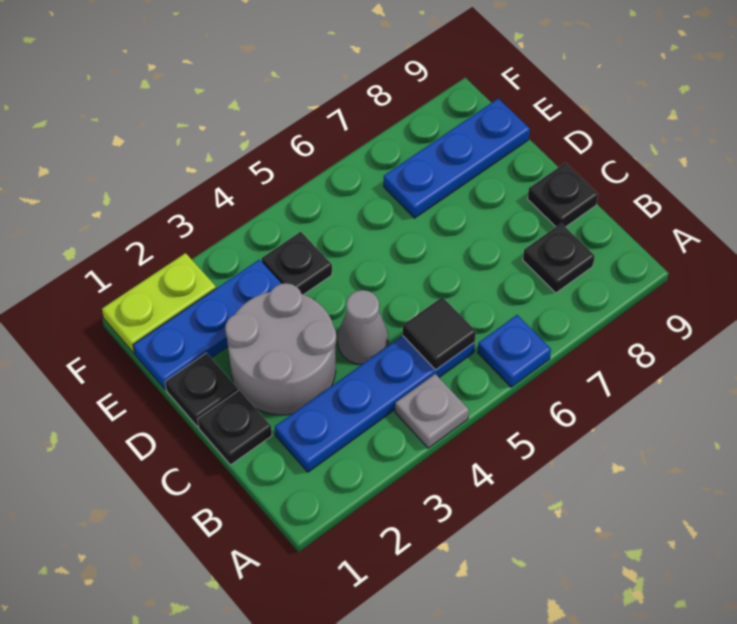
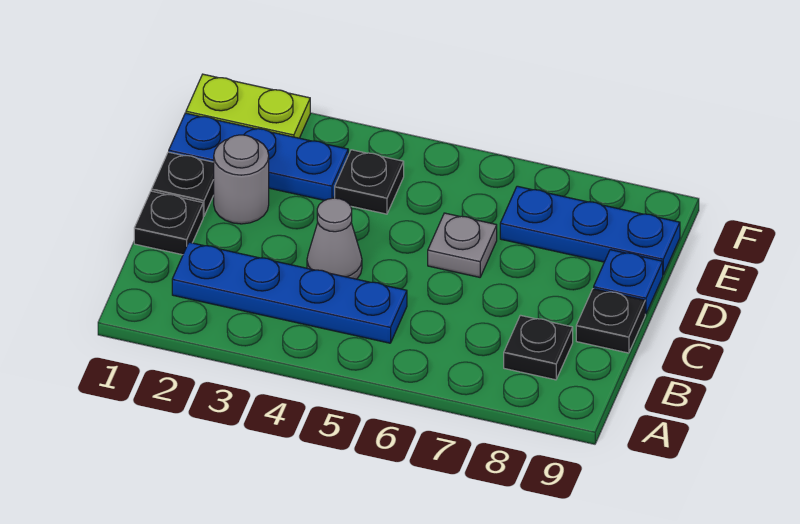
grey 1x1 plate [395,374,469,448] -> grey 1x1 plate moved to [428,213,497,277]
blue 1x1 plate [478,315,551,387] -> blue 1x1 plate moved to [594,250,663,314]
black 1x1 tile [403,297,476,370] -> none
grey 2x2 round brick [225,283,336,415] -> grey 1x1 round brick [214,135,269,224]

